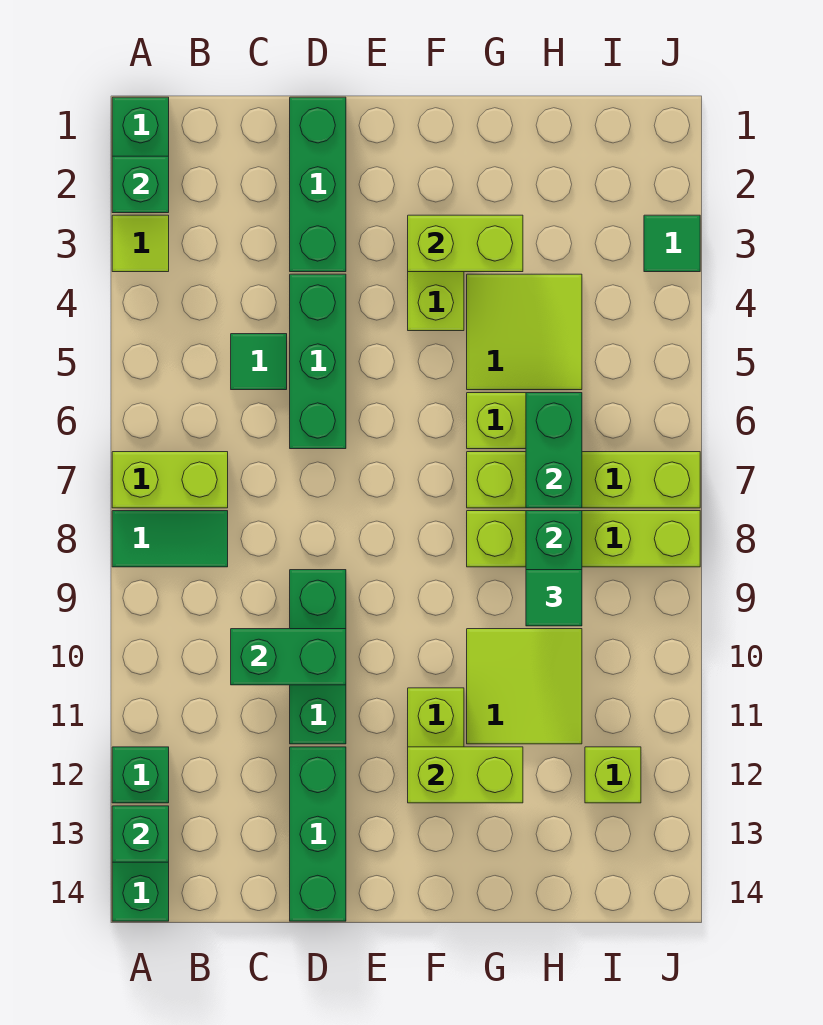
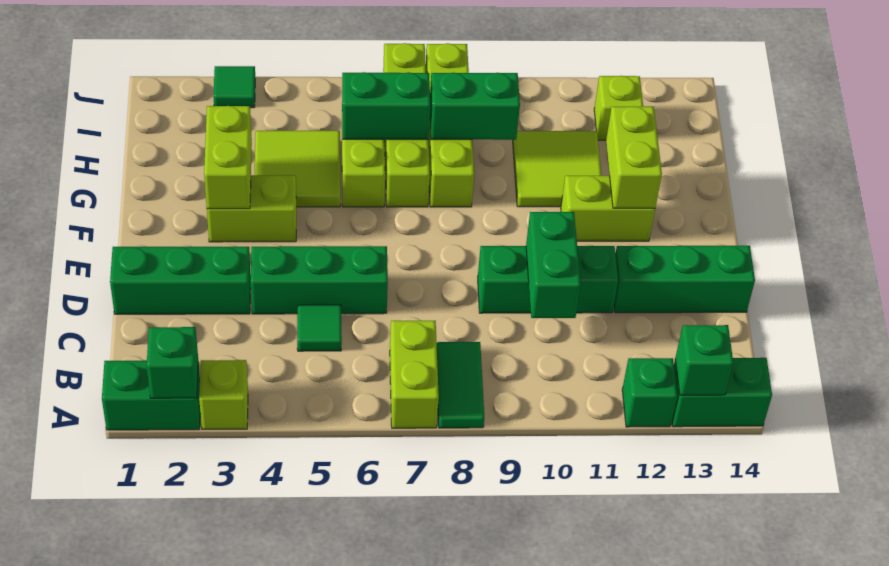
lime 1x1 tile [112,215,169,272] -> lime 1x1 brick [199,360,248,429]
green 1x1 tile [526,570,582,626] -> none

